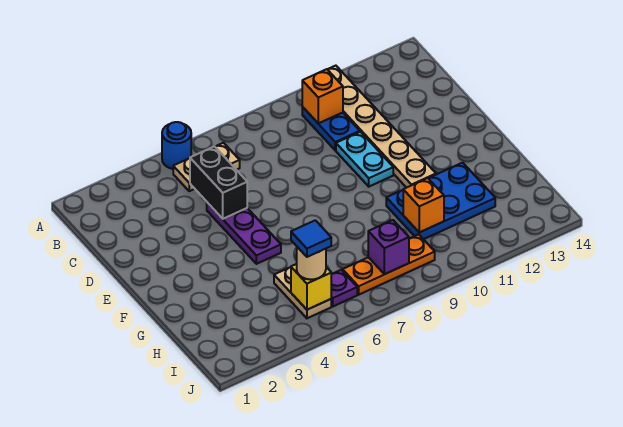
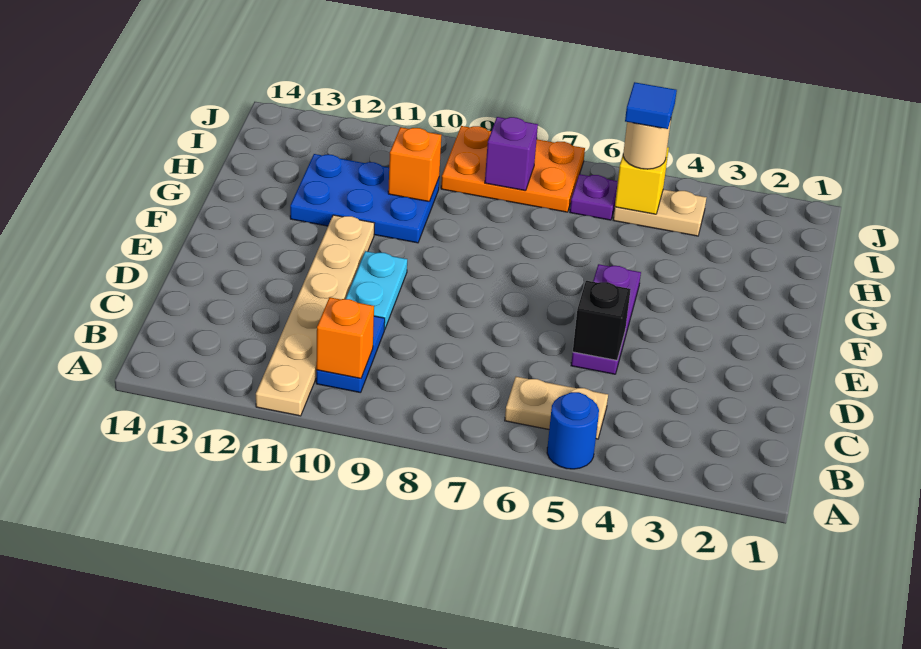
black 1x2 brick [190,146,247,219] -> black 1x1 brick [573,281,631,360]
tan 1x2 plate [274,267,331,318] -> tan 1x2 plate turned to [613,189,707,236]
orange 1x3 plate [343,234,435,295] -> orange 2x3 plate [441,126,585,212]

